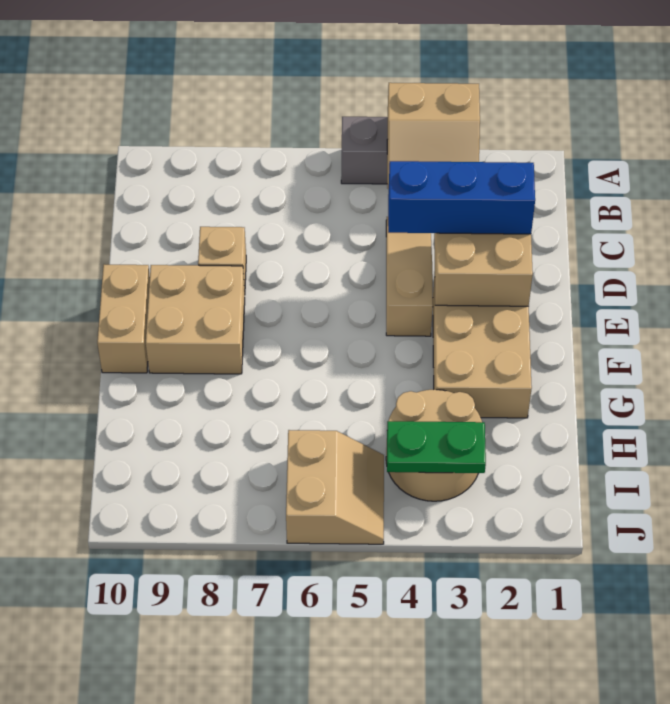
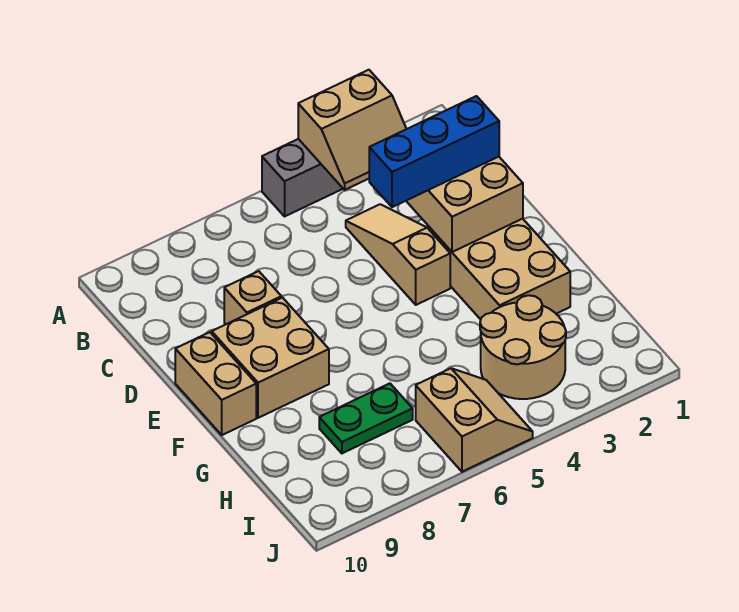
green 1x2 plate [387,421,486,473] -> green 1x2 plate moved to [319,383,413,453]

